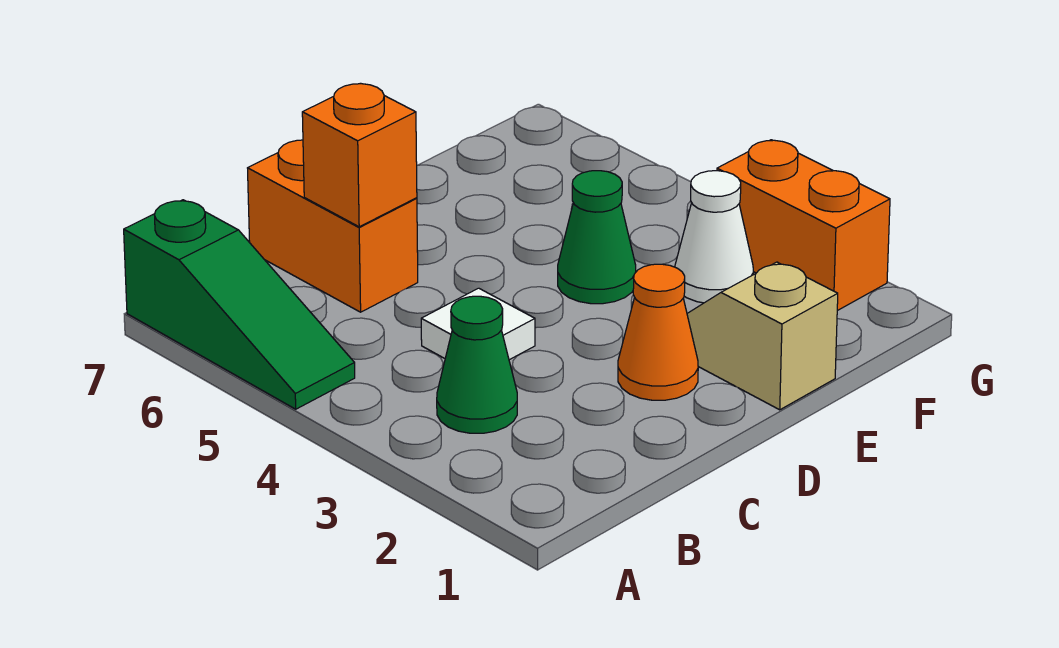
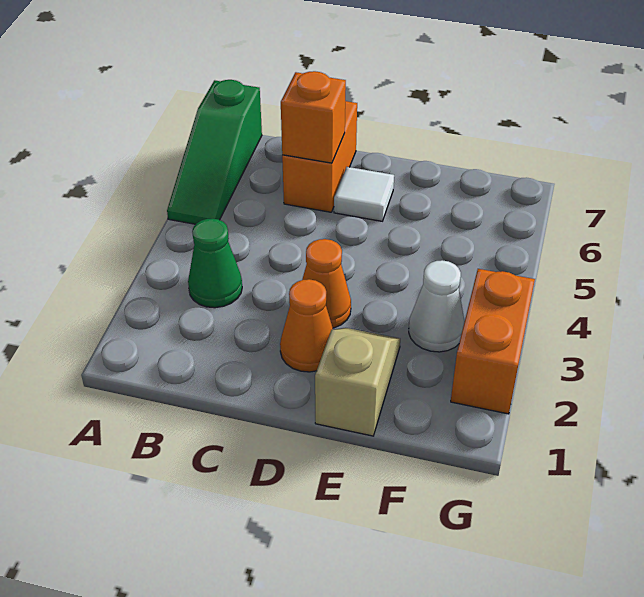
white 1x1 tile [421,288,535,360] -> white 1x1 tile moved to [334,167,394,221]
none -> orange 1x1 cone [302,239,351,328]
green 1x1 cone [558,171,636,304] -> none

